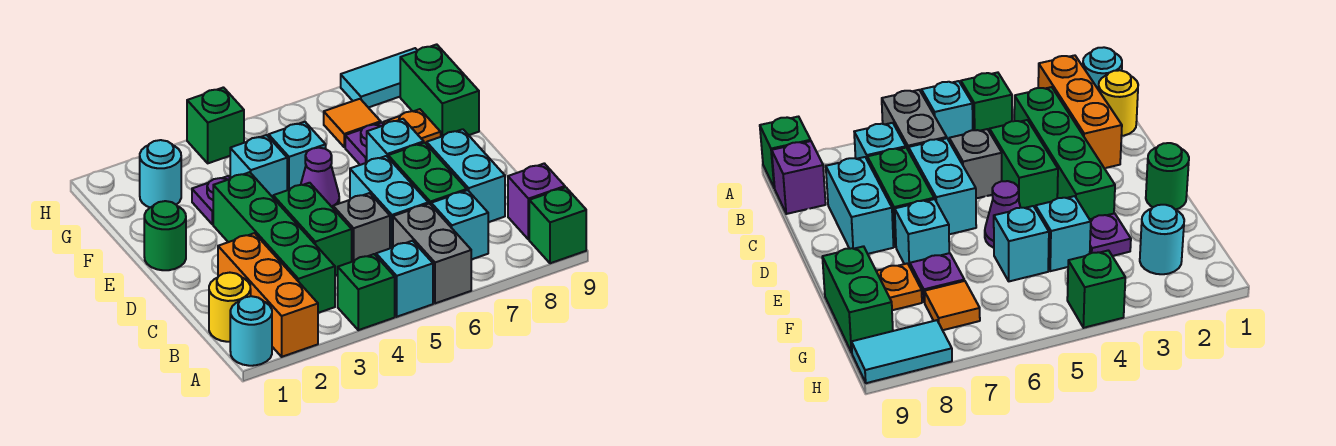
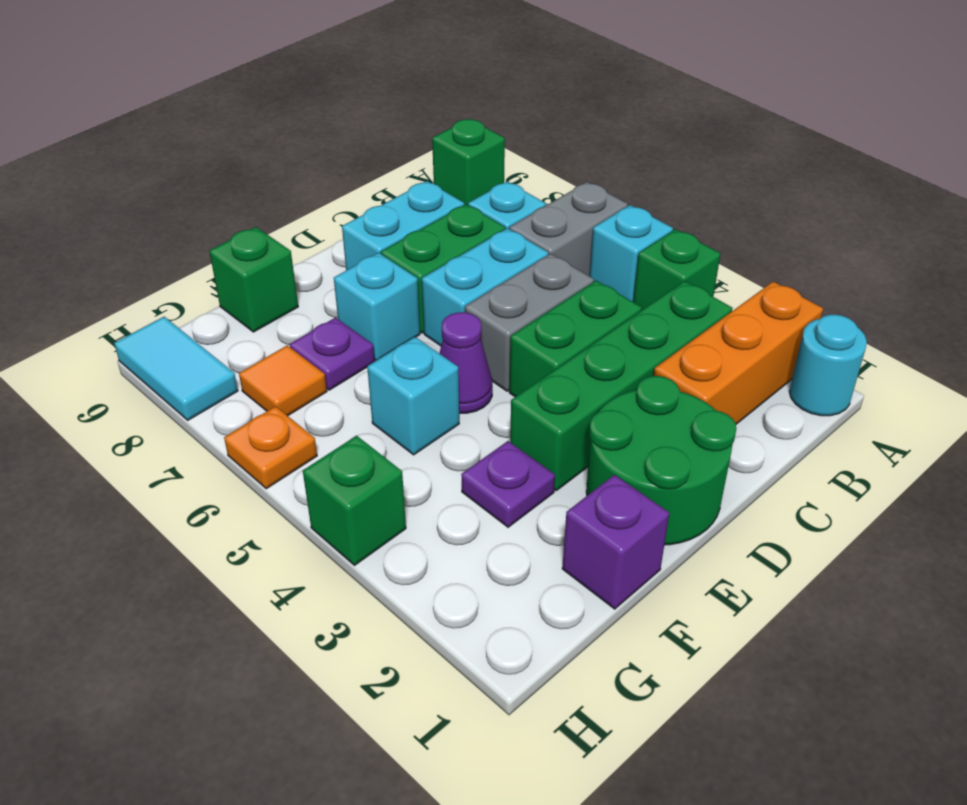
yellow 1x1 round brick [209,273,251,342] -> none
purple 1x1 brick [508,163,565,240] -> purple 1x1 brick moved to [562,475,669,609]
grey 1x1 brick [333,193,390,262] -> grey 1x2 brick [465,254,594,391]
green 1x1 round brick [144,201,186,270] -> green 2x2 round brick [586,376,736,545]
cyan 1x1 brick [230,135,287,197] -> none
orange 1x1 plate [384,109,441,144] -> orange 1x1 plate moved to [224,406,317,489]
green 1x2 brick [400,44,479,137] -> green 1x1 brick [209,227,298,332]
cyan 1x1 round brick [140,140,181,207] -> none

